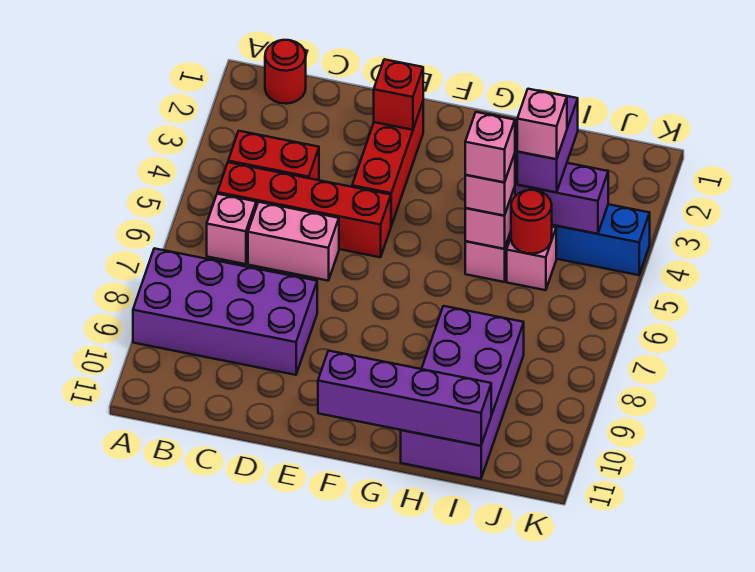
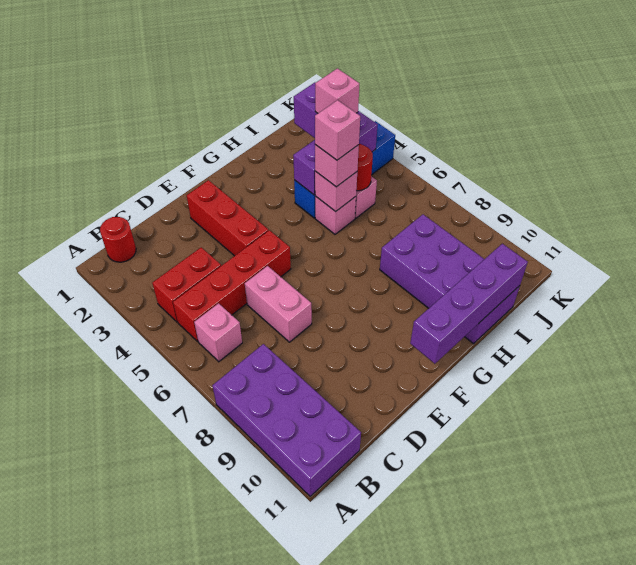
purple 2x4 brick [133,248,317,375] -> purple 2x4 brick turned to [212,344,361,496]
pink 1x2 brick [248,202,339,281] -> pink 1x2 brick turned to [245,266,312,342]
red 1x1 brick [374,59,423,130] -> none

